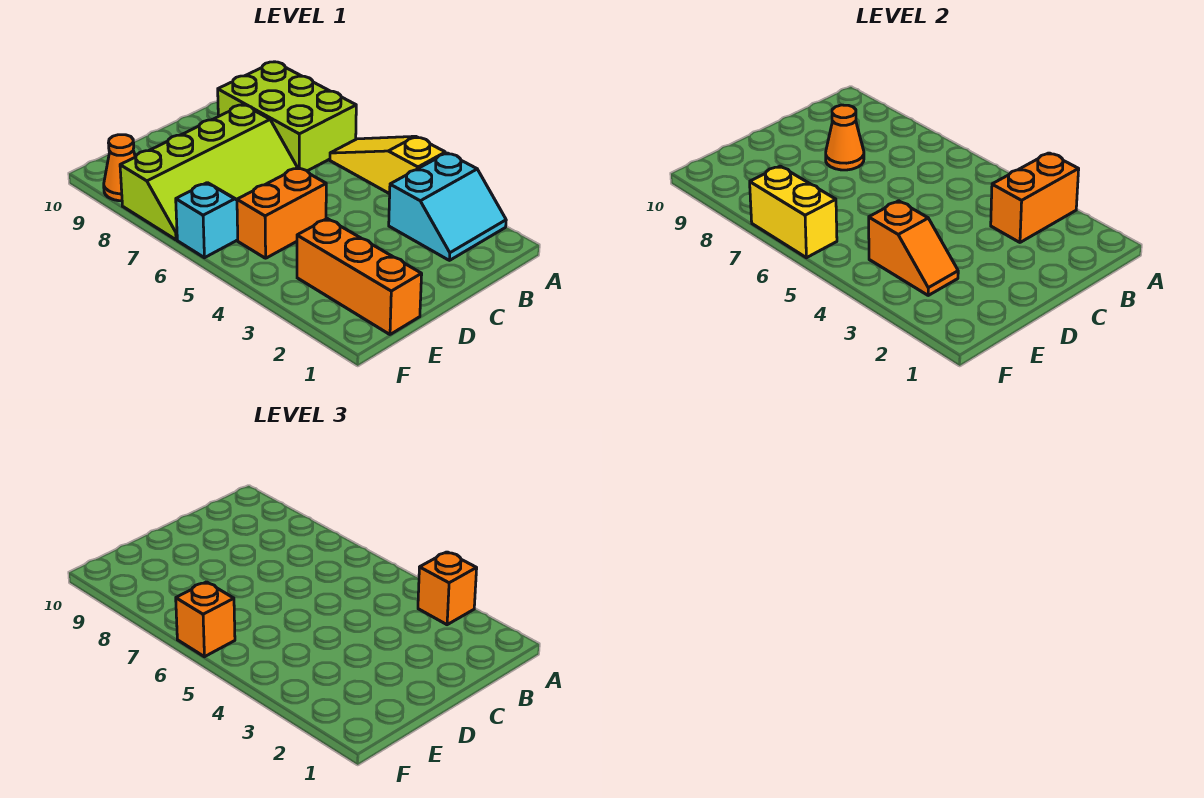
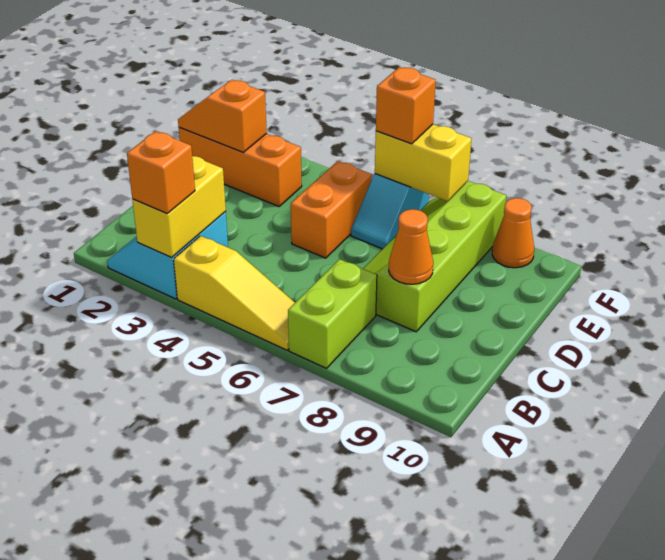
orange 1x2 brick [991,153,1079,242] -> yellow 1x2 brick [132,156,226,257]
lime 2x3 brick [218,62,356,171] -> lime 1x2 brick [288,259,377,368]
orange 1x2 slope [869,201,958,295] -> orange 1x2 slope moved to [178,80,267,152]

